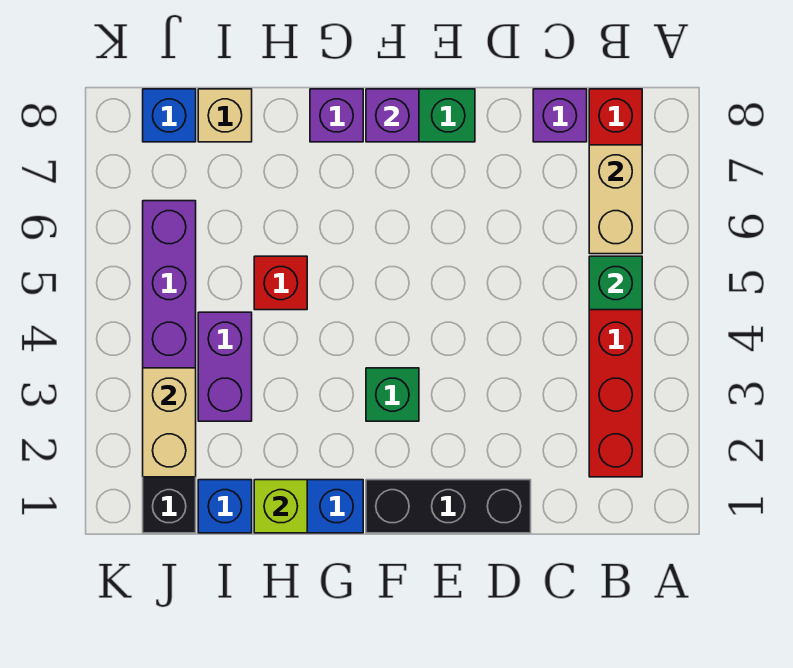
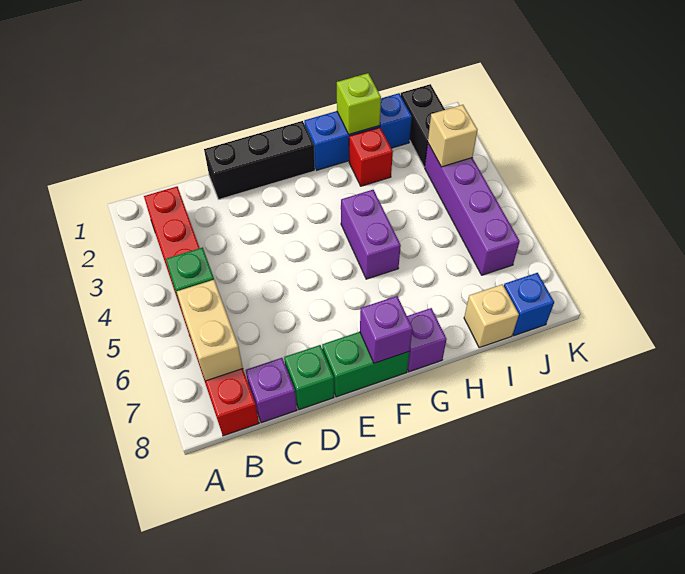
green 1x1 brick [366,368,419,421] -> green 1x1 brick moved to [284,345,334,410]
red 1x1 brick [254,256,307,310] -> red 1x1 brick moved to [349,127,393,186]
purple 1x2 brick [198,312,252,421] -> purple 1x2 brick moved to [341,190,401,279]
tan 1x2 brick [143,368,196,477] -> tan 1x1 brick [428,105,477,167]

